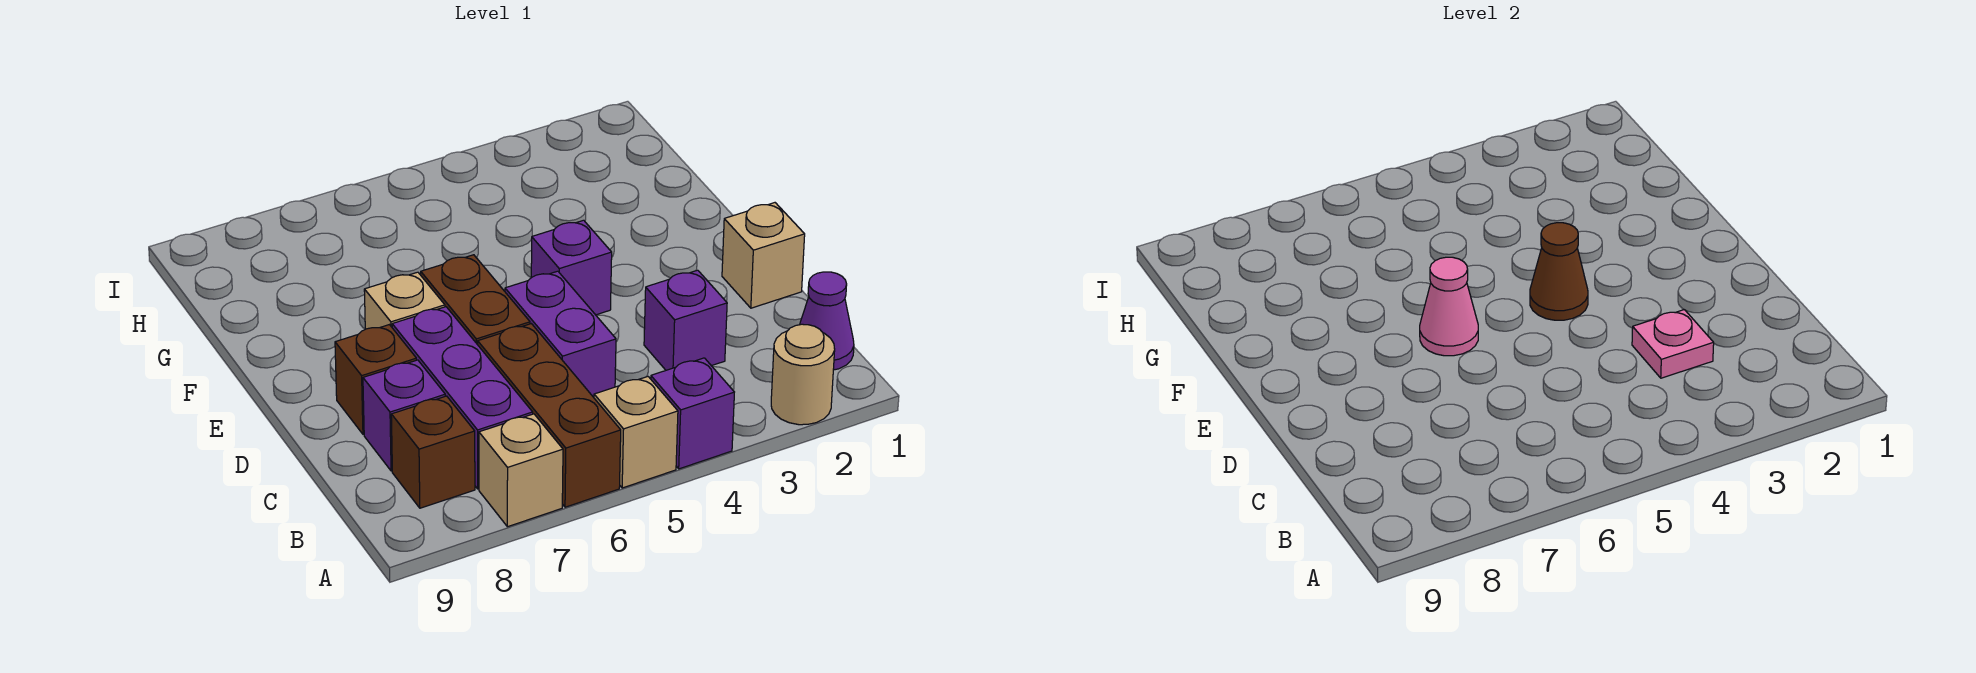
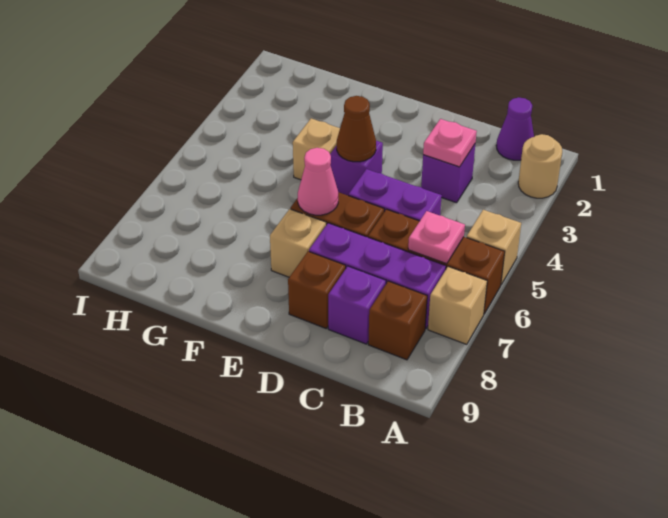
purple 1x1 brick [651,358,734,469] -> none
none -> pink 1x1 plate [408,211,465,264]
tan 1x1 brick [722,203,805,308] -> tan 1x1 brick moved to [293,118,340,180]

